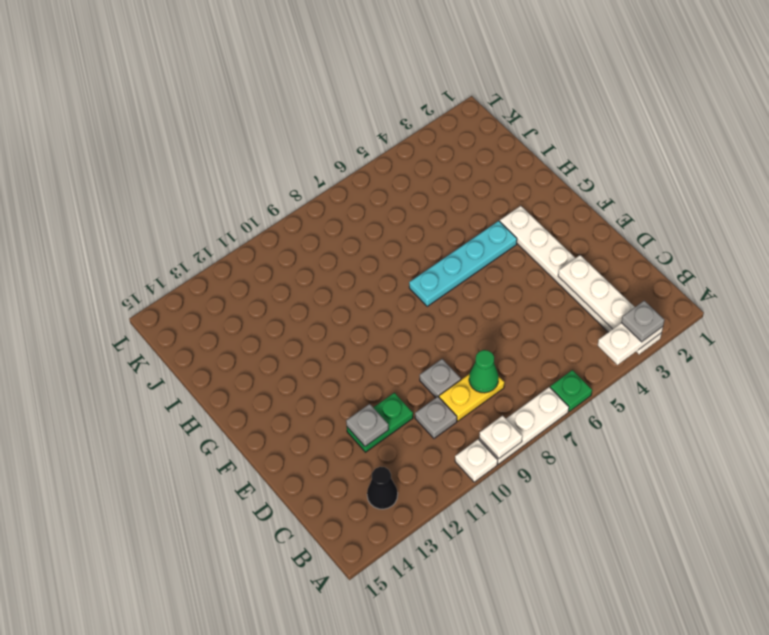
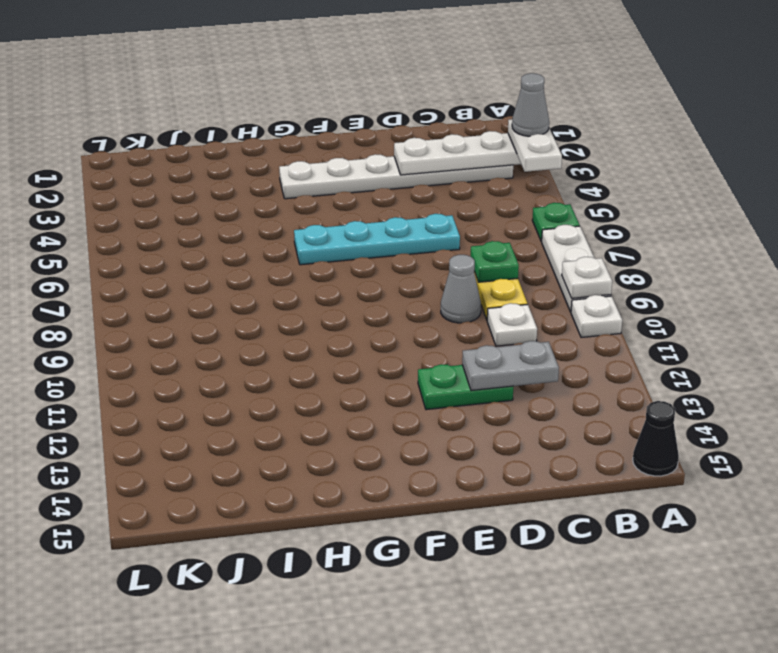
grey 1x1 plate [621,301,664,342] -> grey 1x1 cone [512,73,549,136]
black 1x1 cone [367,467,398,509] -> black 1x1 cone moved to [633,401,679,476]
green 1x1 cone [469,350,499,393] -> green 1x1 plate [471,241,519,282]
grey 1x1 plate [415,397,457,438] -> white 1x1 plate [487,303,537,346]
grey 1x1 plate [420,359,461,398] -> grey 1x1 cone [441,255,481,323]
green 1x2 plate [347,393,413,452] -> green 1x2 plate turned to [418,364,513,410]
grey 1x1 plate [346,404,389,446] -> grey 1x2 plate [462,341,559,391]
cyan 1x4 plate [409,221,517,306] -> cyan 1x4 plate turned to [294,214,460,265]

